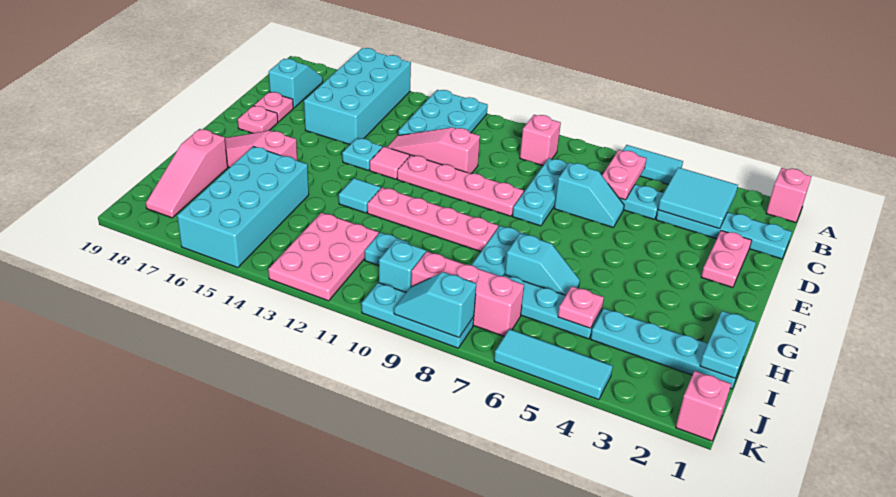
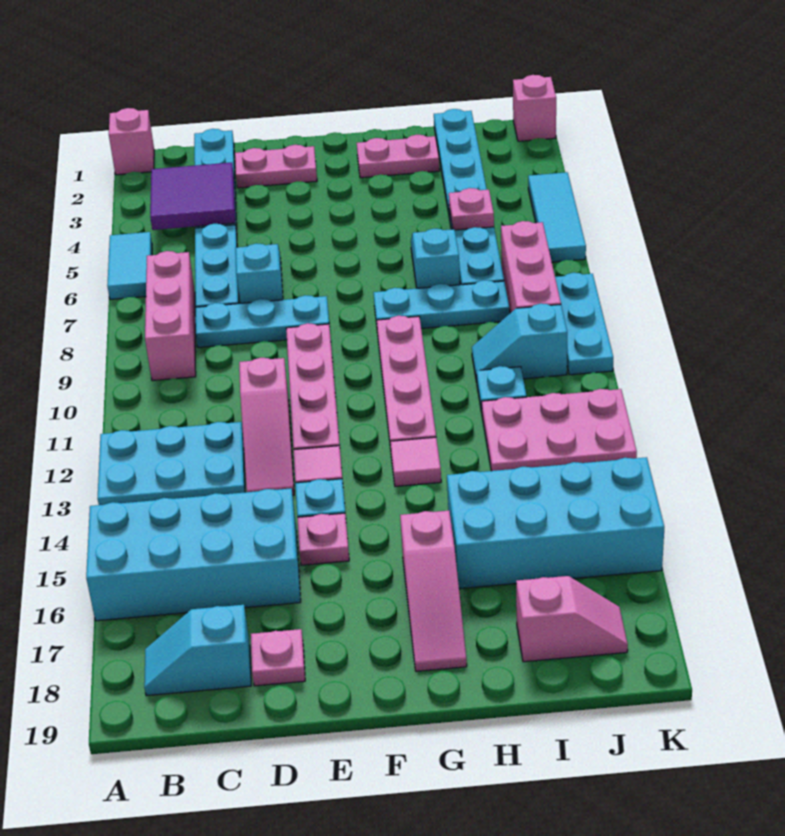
cyan 2x2 tile [658,167,738,229] -> purple 2x2 tile [150,163,235,230]
pink 1x2 plate [602,150,646,200] -> pink 1x2 plate moved to [357,135,440,178]
pink 1x1 brick [520,115,561,166] -> pink 1x3 brick [145,251,196,381]
pink 1x1 plate [238,106,278,133] -> pink 1x1 plate moved to [297,513,349,565]
cyan 1x1 tile [339,178,381,213] -> pink 1x1 tile [390,437,441,486]
cyan 1x2 plate [700,311,756,378] -> none
pink 1x3 slope [146,129,228,218] -> pink 1x2 slope [516,576,628,662]
cyan 1x2 slope [394,272,476,338] -> none

